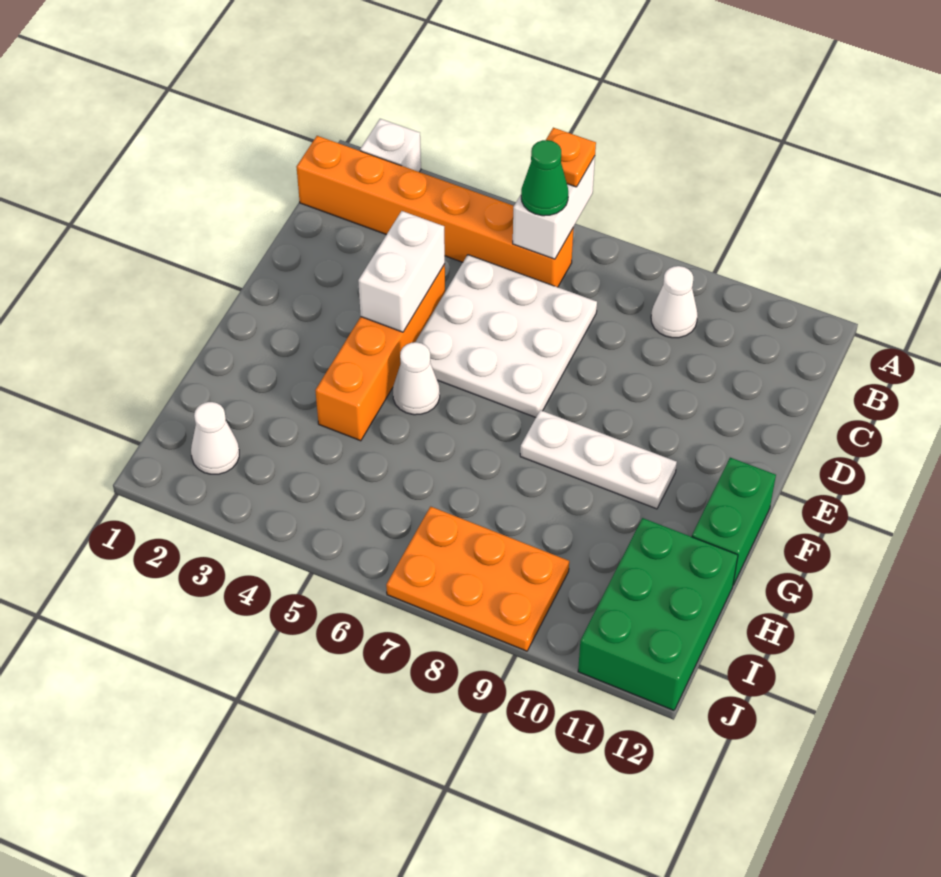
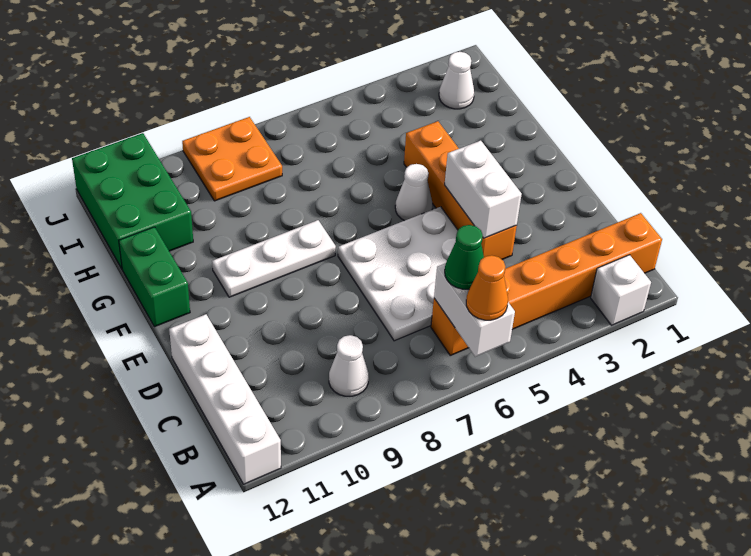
orange 1x1 plate [546,128,596,187] -> orange 1x1 cone [466,255,508,320]
none -> white 1x4 brick [169,314,281,484]
orange 2x3 plate [386,507,569,651] -> orange 2x2 plate [182,117,282,201]

